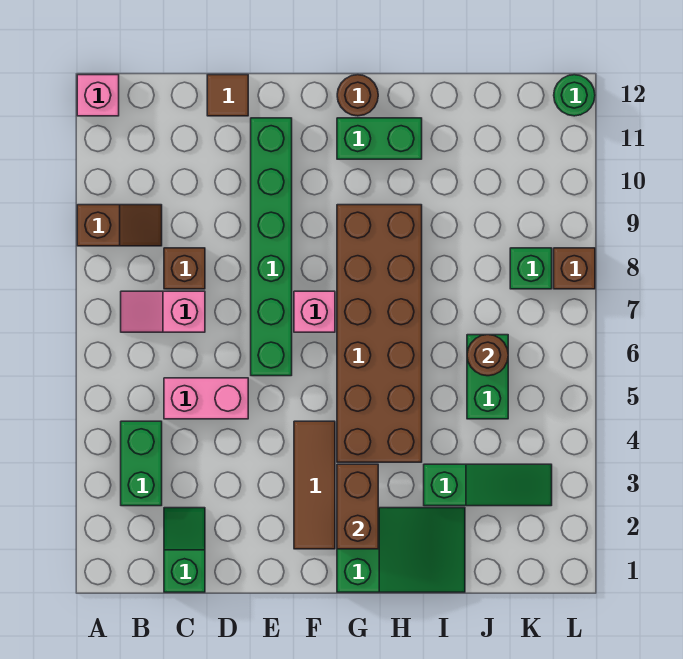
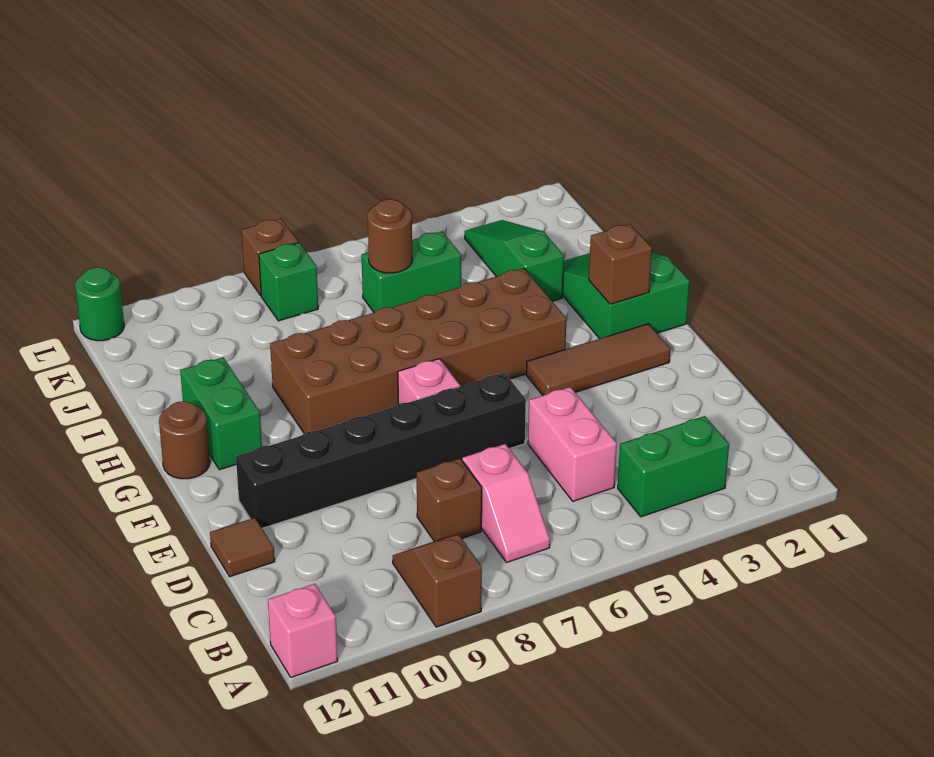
green 1x2 slope [164,508,205,592] -> none
green 1x6 brick [251,118,292,376] -> black 1x6 brick [236,373,526,528]
brown 1x2 brick [337,464,378,549] -> brown 1x1 brick [589,224,652,304]

